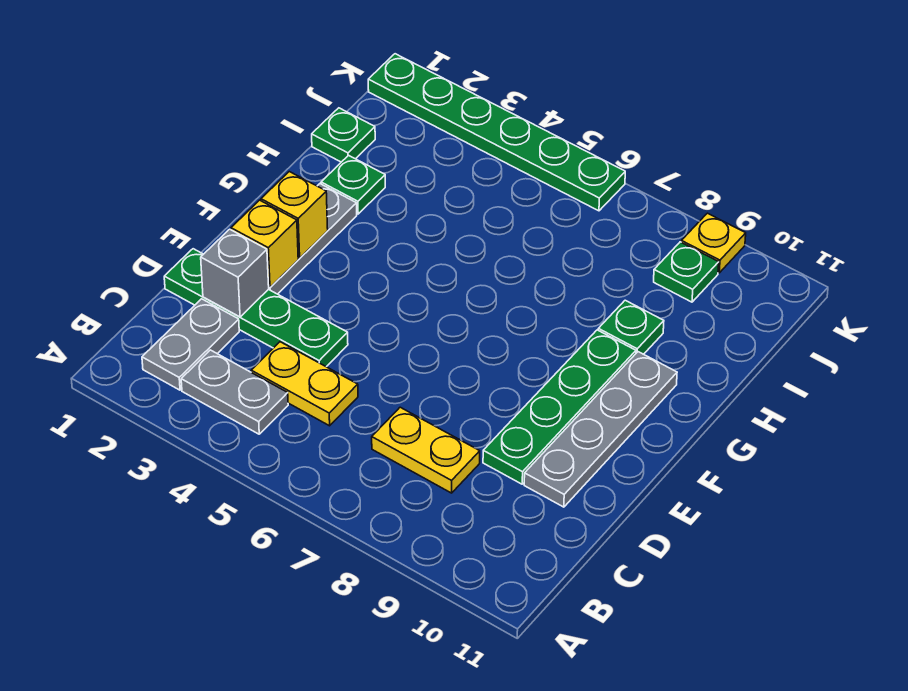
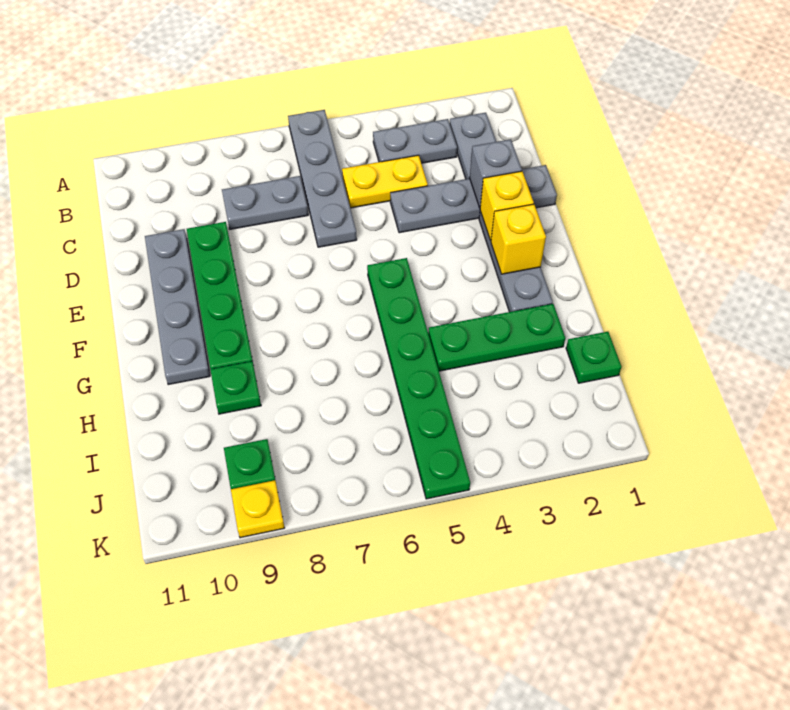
none -> grey 1x4 plate [288,110,357,247]
yellow 1x2 plate [372,407,480,493] -> grey 1x2 plate [222,176,308,229]
green 1x4 plate [164,249,348,367] -> grey 1x4 plate [390,165,557,233]
green 1x1 plate [321,155,385,214] -> green 1x3 plate [428,304,565,371]
green 1x6 plate [368,54,625,211] -> green 1x6 plate turned to [367,258,470,499]

